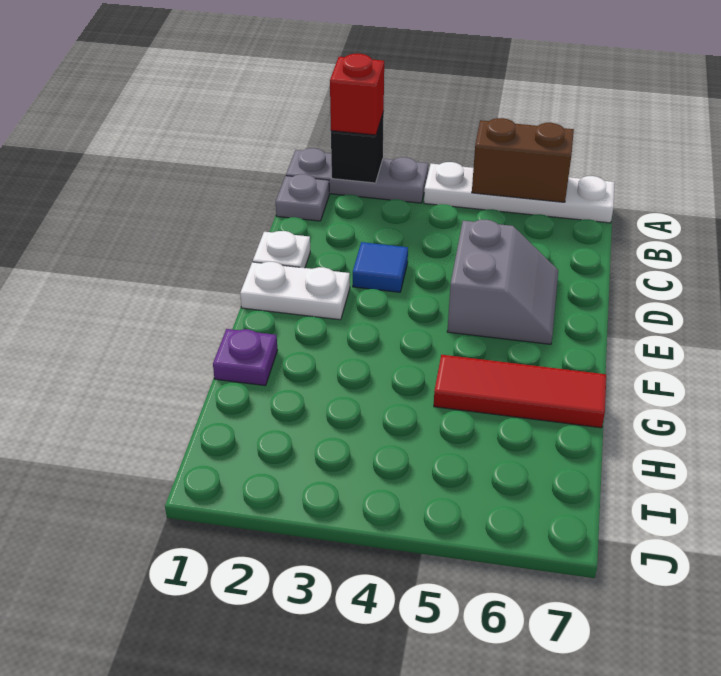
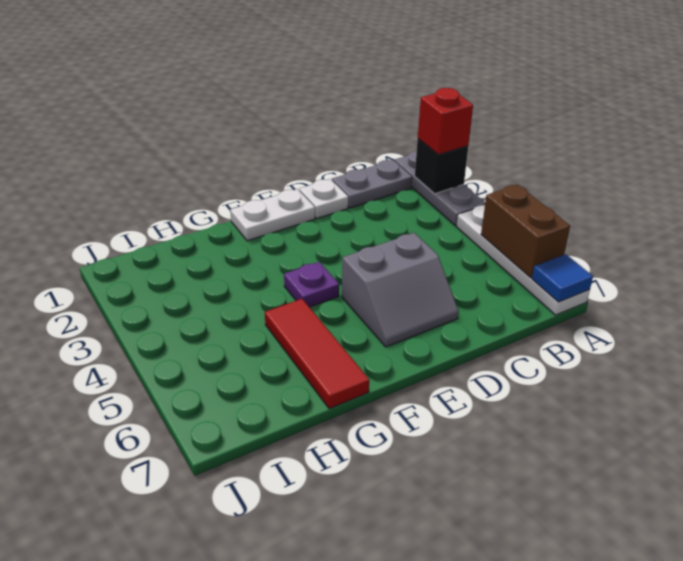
grey 1x1 plate [276,174,329,221] -> grey 1x2 plate [332,160,412,208]
blue 1x1 tile [353,242,408,292] -> blue 1x1 tile moved to [532,254,593,302]
white 1x2 plate [240,262,350,320] -> white 1x2 plate turned to [230,189,315,241]
purple 1x1 plate [213,329,277,386] -> purple 1x1 plate moved to [284,262,339,307]

